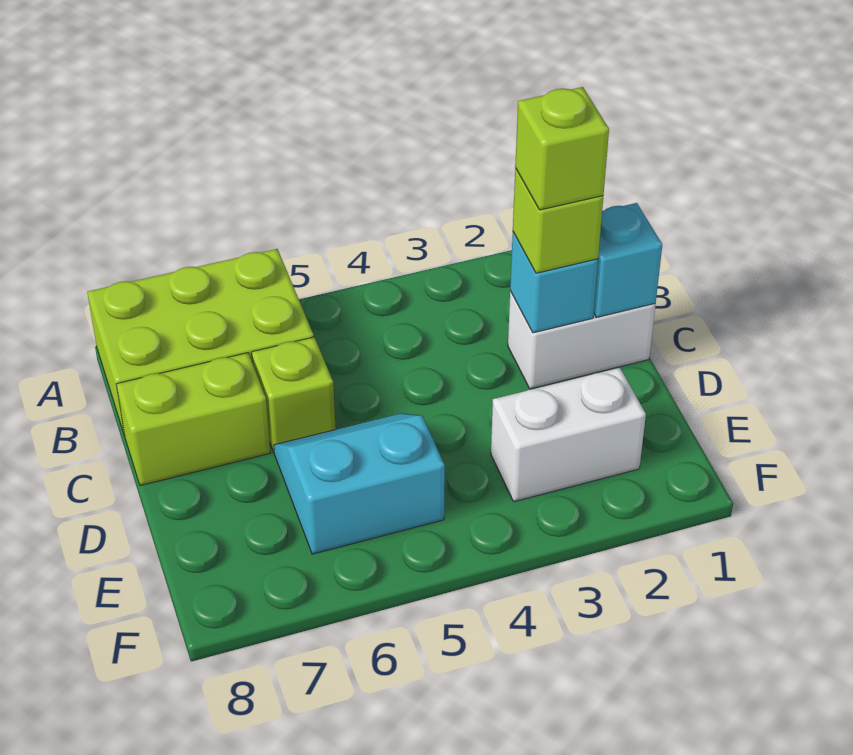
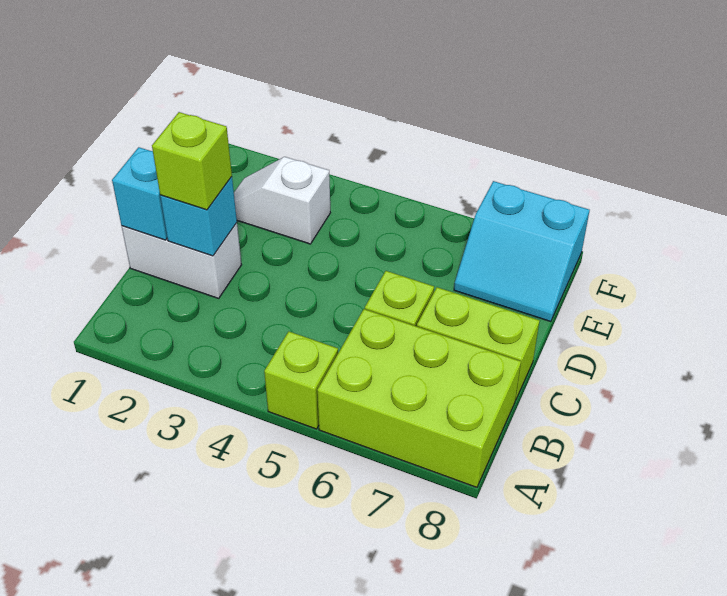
lime 1x1 brick [515,87,609,210] -> lime 1x1 brick moved to [264,331,338,429]
cyan 2x2 slope [274,413,445,554] -> cyan 2x2 slope moved to [454,181,590,322]
white 1x2 brick [491,368,646,502] -> white 1x2 slope [234,157,330,244]

